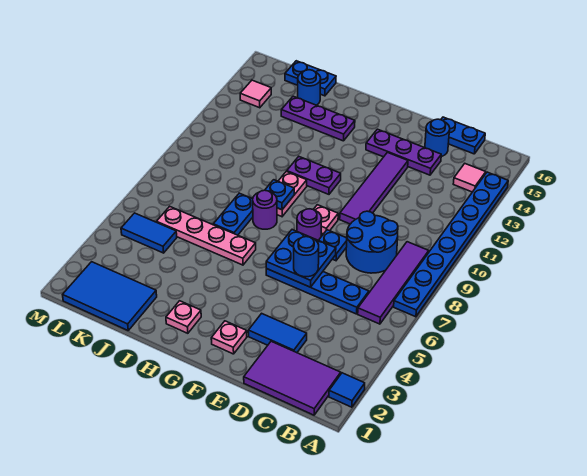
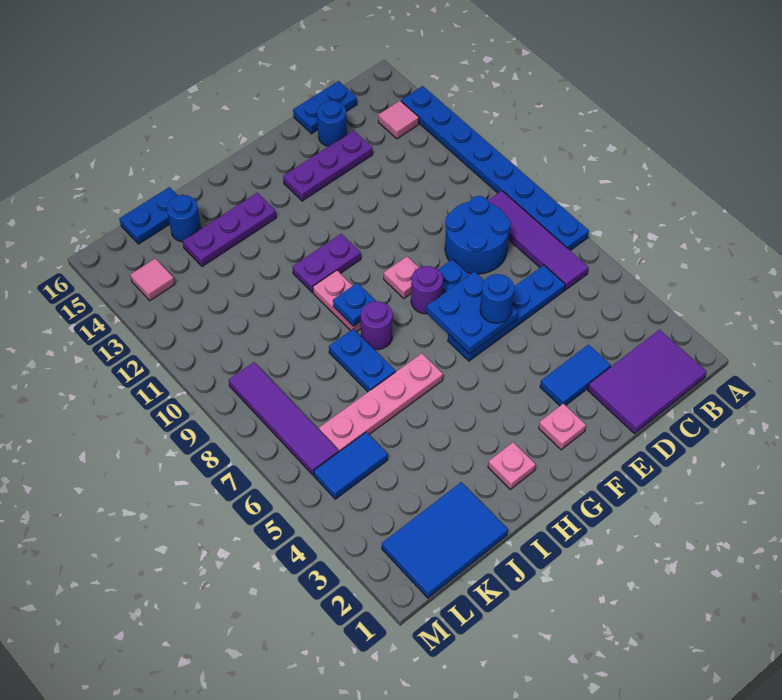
blue 1x1 tile [329,373,365,407] -> none
purple 1x4 tile [340,152,408,224] -> purple 1x4 tile moved to [229,362,339,476]

